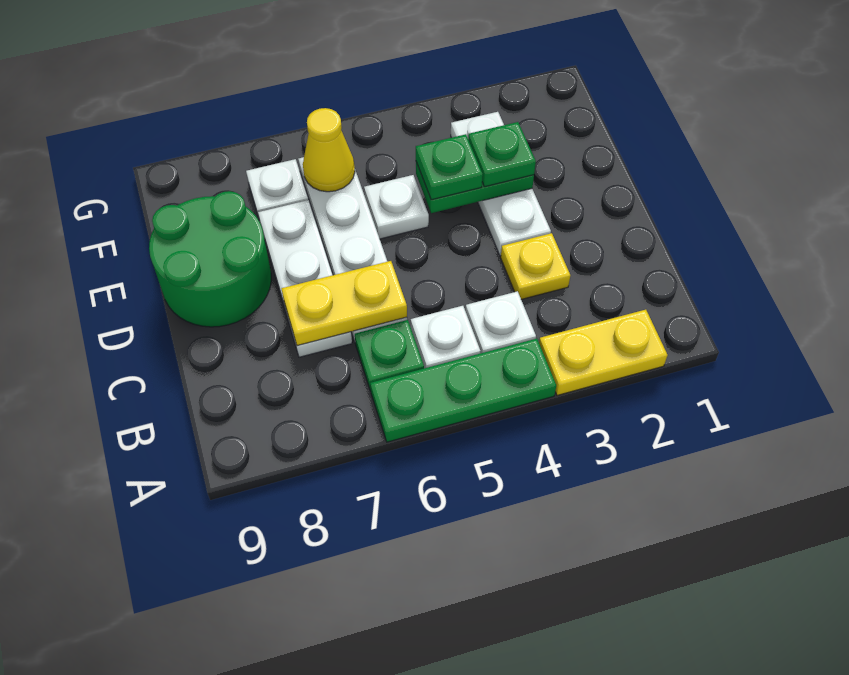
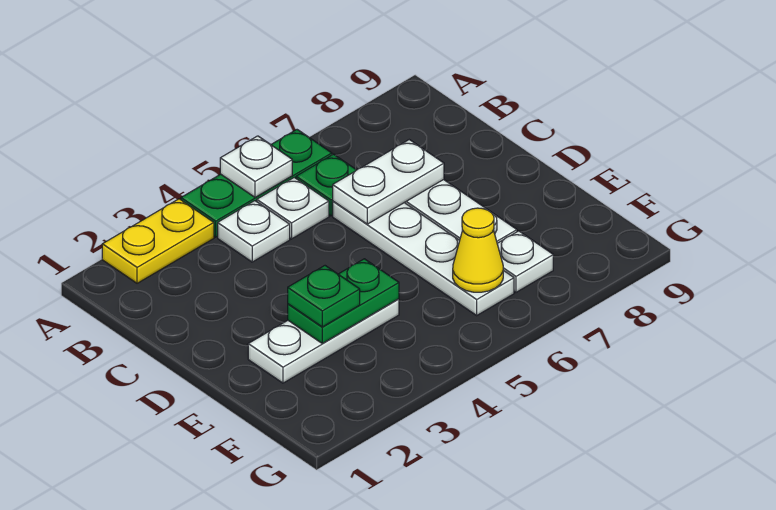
yellow 1x1 plate [501,233,570,299] -> none
yellow 1x2 plate [282,261,407,346] -> white 1x2 plate [333,140,444,224]
white 1x3 plate [451,112,551,256] -> white 1x3 plate turned to [248,299,399,383]
green 2x2 round brick [149,191,271,327] -> none
green 1x1 plate [416,134,483,200] -> none
white 1x1 plate [364,175,429,239] -> white 1x1 plate moved to [220,136,292,197]

